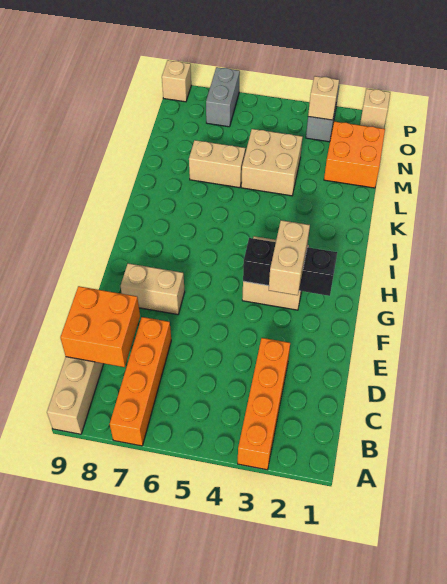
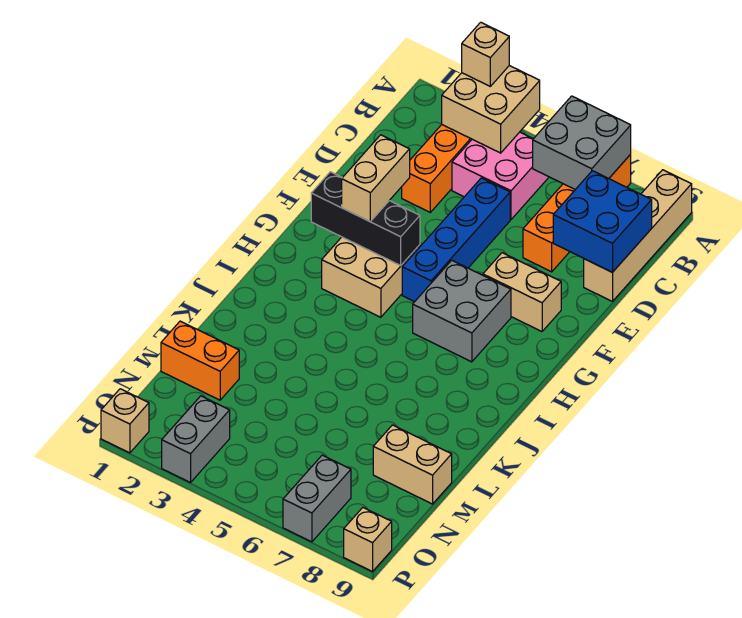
none -> grey 2x2 brick [533,96,631,189]
none -> pink 2x2 brick [452,132,549,220]
orange 2x2 brick [60,286,140,367] -> blue 2x2 brick [553,171,652,272]
none -> blue 1x4 brick [402,178,510,302]
none -> grey 2x2 brick [413,260,511,362]
tan 2x2 brick [241,129,303,196] -> tan 2x2 brick moved to [442,66,540,153]
tan 1x2 brick [189,140,245,188] -> tan 1x2 brick moved to [373,425,452,504]
orange 2x2 brick [324,121,385,188] -> orange 1x2 brick [161,321,239,400]
tan 1x1 brick [308,76,339,120] -> tan 1x1 brick moved to [462,22,509,86]

